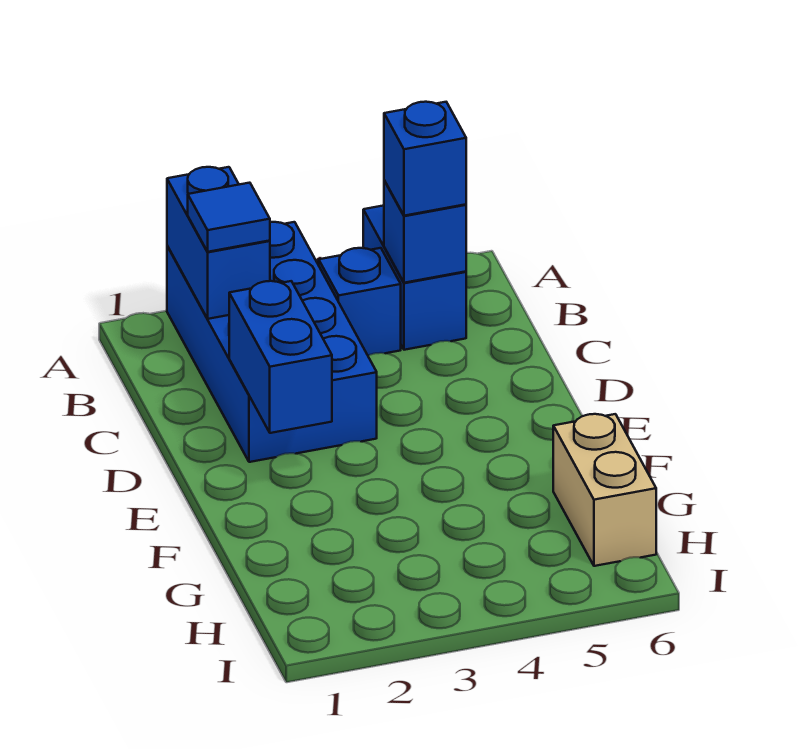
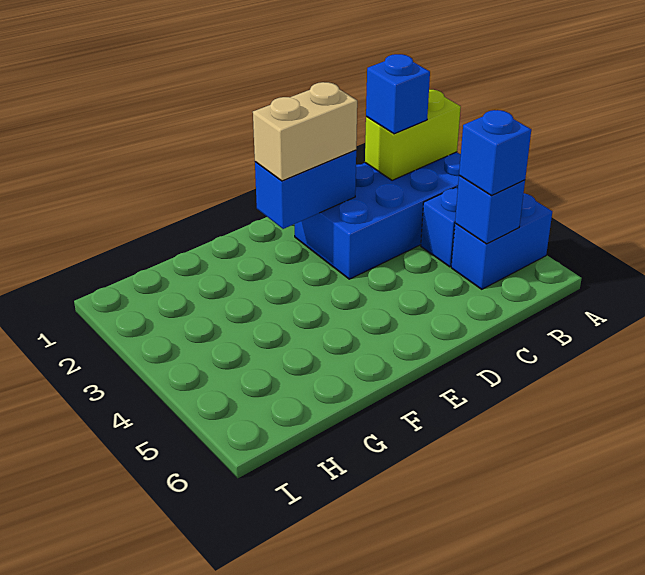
blue 1x2 brick [167,167,270,319] -> lime 1x2 brick [365,90,461,180]
blue 1x1 tile [188,183,270,252] -> blue 1x1 brick [366,54,430,134]
tan 1x2 brick [553,414,656,566] -> tan 1x2 brick moved to [253,82,357,181]

